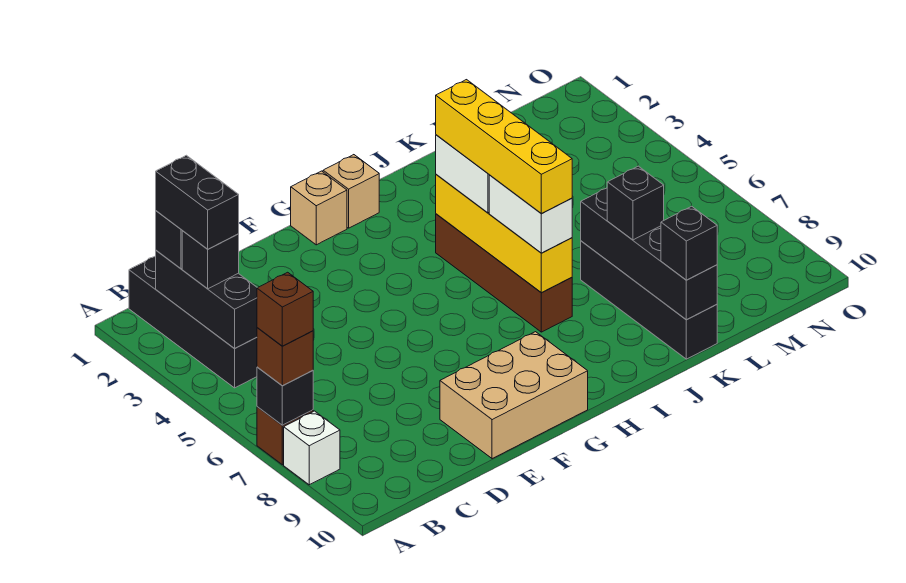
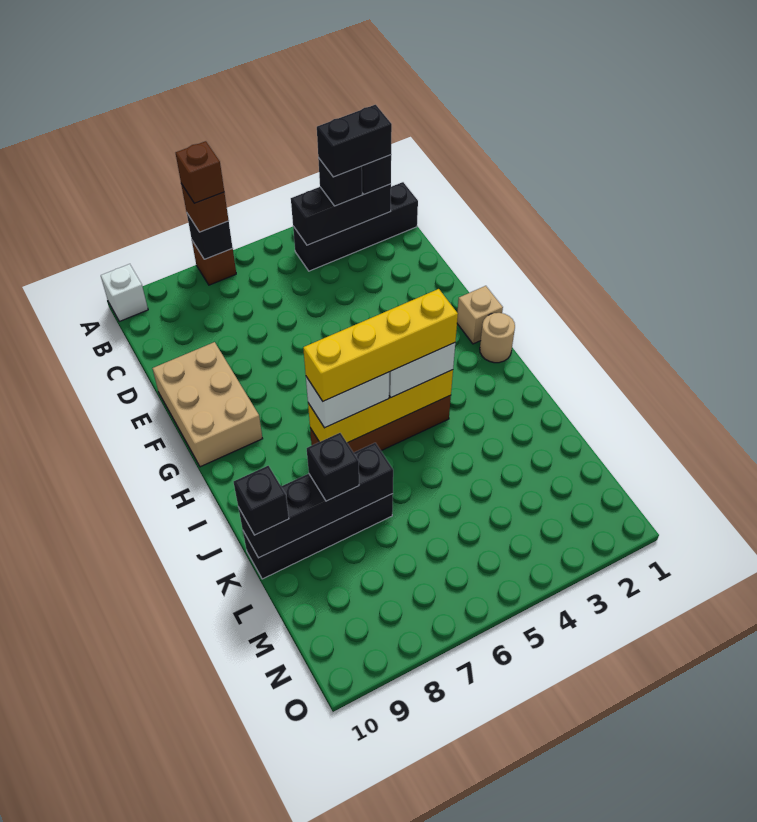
white 1x1 brick [284,411,340,485] -> white 1x1 brick moved to [101,264,148,321]
tan 1x1 brick [323,155,379,228] -> tan 1x1 round brick [480,313,515,363]

